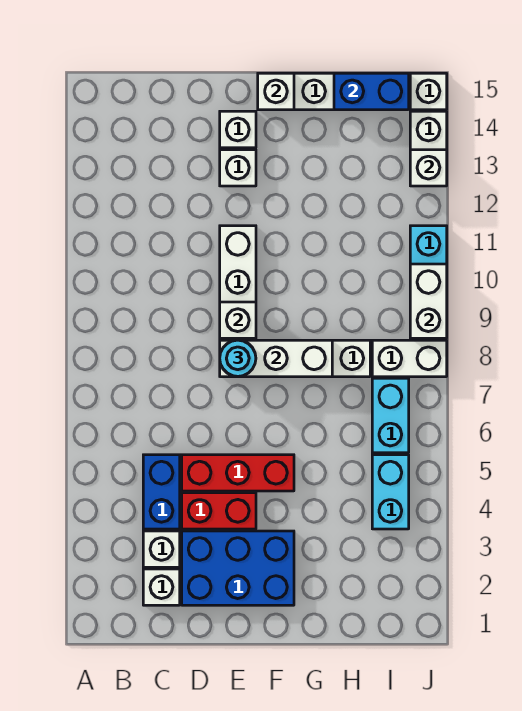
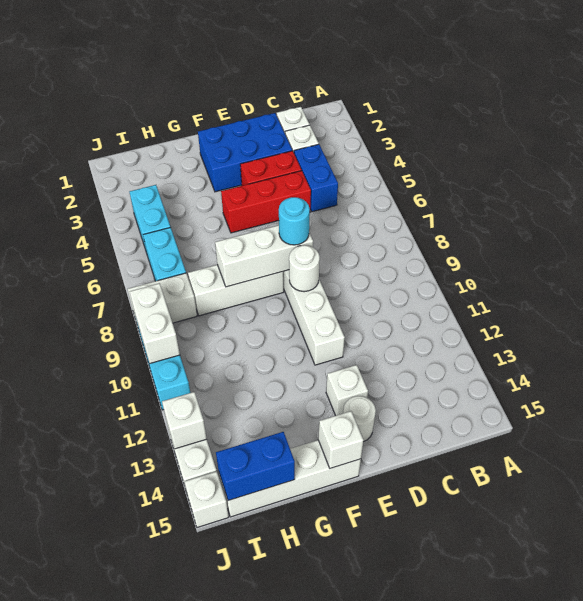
white 1x1 brick [220,302,256,338] -> white 1x1 round brick [289,245,320,292]
white 1x1 brick [220,111,256,148] -> white 1x1 round brick [343,396,376,442]

